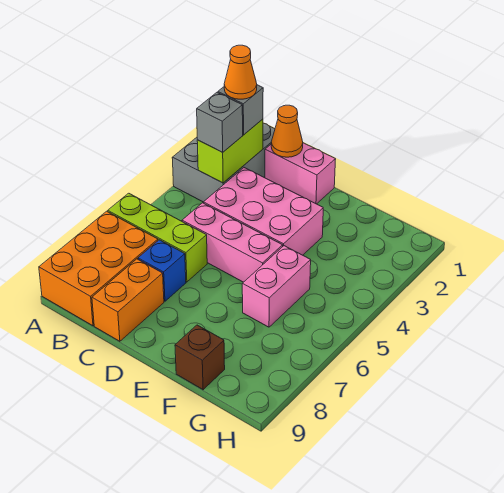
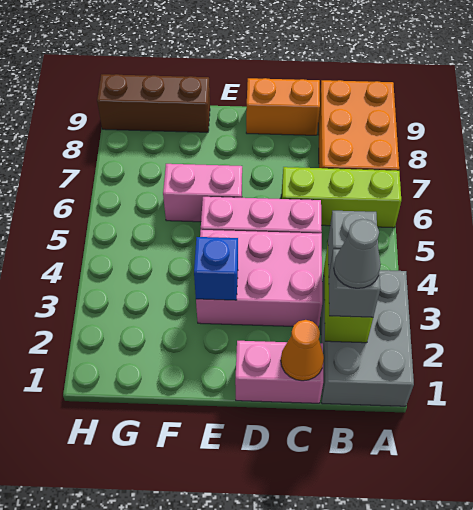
orange 1x1 cone [224,45,257,99] -> grey 1x1 cone [334,219,381,288]
blue 1x1 brick [138,240,186,301] -> blue 1x1 brick moved to [194,237,238,300]
orange 1x2 brick [92,259,164,341] -> orange 1x2 brick turned to [246,78,320,135]
pink 1x2 brick [242,246,311,327] -> pink 1x2 brick turned to [163,164,242,222]
brown 1x1 brick [175,325,225,390] -> brown 1x3 brick [97,74,210,132]

